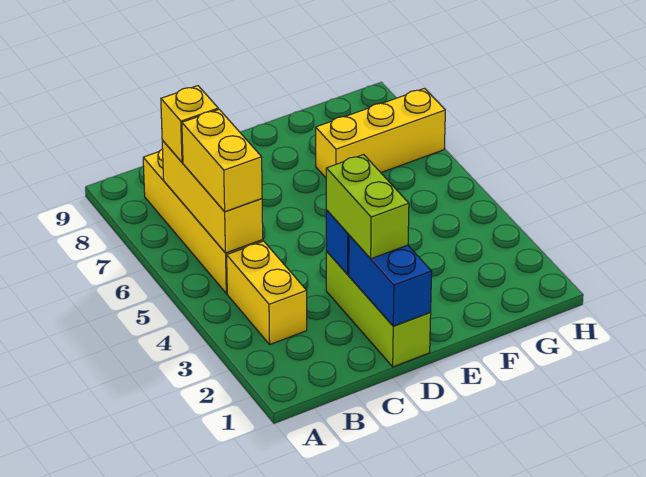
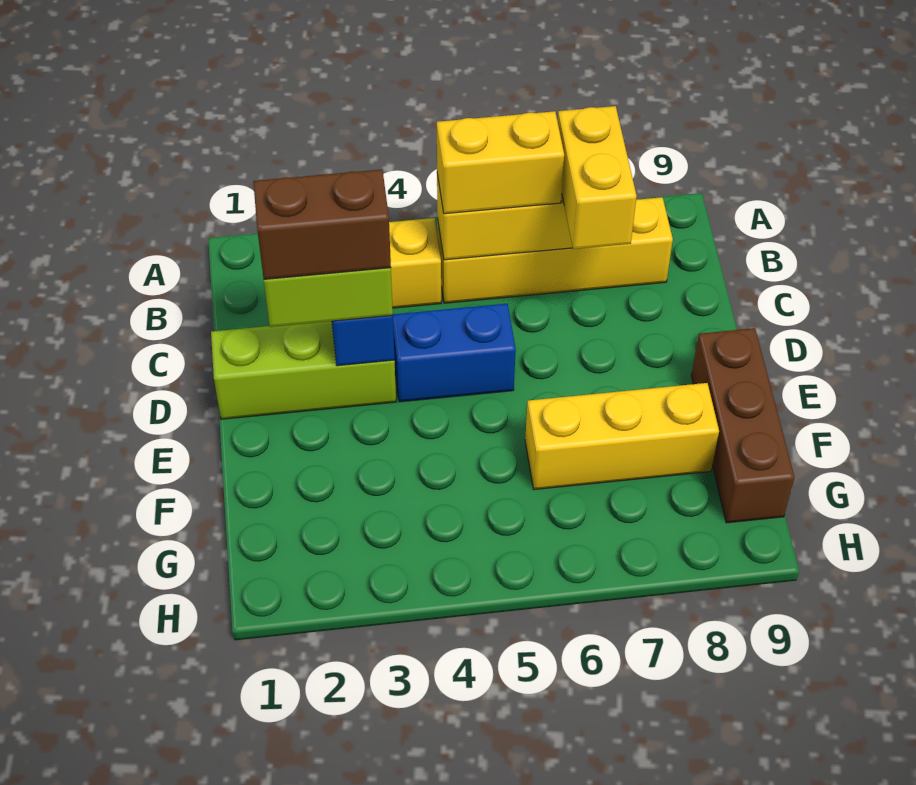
yellow 1x1 brick [161,86,218,162] -> yellow 1x2 brick [558,106,637,249]
blue 1x2 brick [349,235,432,326] -> blue 1x2 brick moved to [393,304,516,402]
none -> brown 1x2 brick [253,170,391,279]
none -> brown 1x3 brick [691,328,794,523]
yellow 1x3 brick [316,88,445,178] -> yellow 1x3 brick turned to [525,383,719,489]

